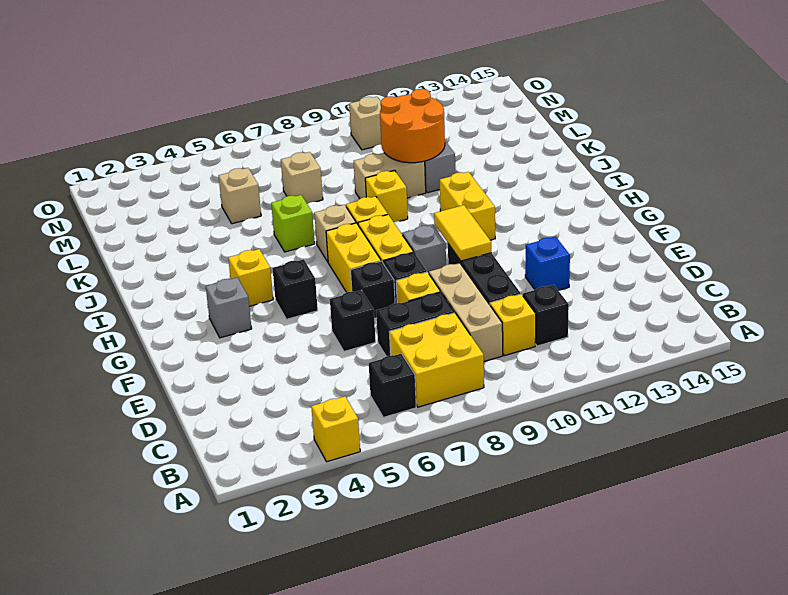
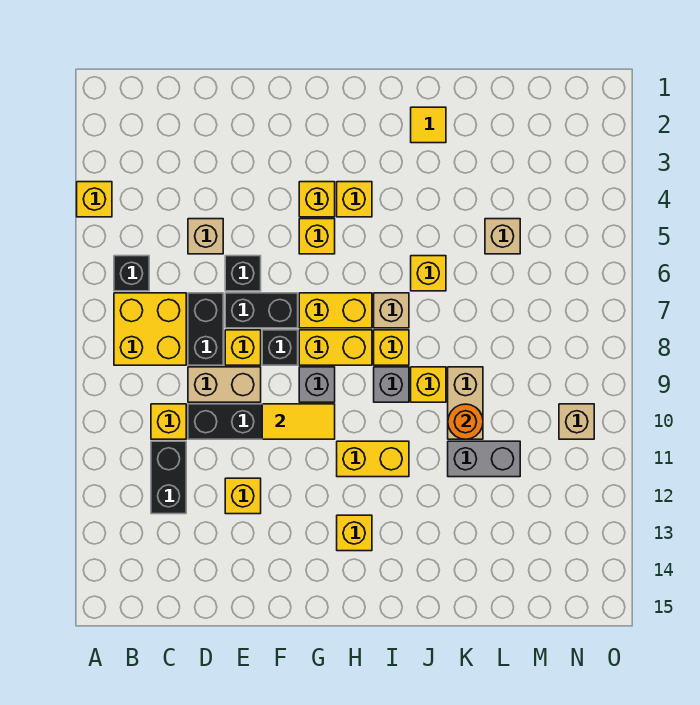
tan 1x3 brick [429,263,503,361] -> tan 1x2 brick [188,367,261,402]
black 1x1 brick [523,285,569,346] -> black 1x2 brick [151,441,186,514]
blue 1x1 brick [525,237,570,290] -> yellow 1x1 brick [225,478,261,514]
black 1x1 brick [350,261,395,319] -> black 1x2 brick [225,293,298,328]
grey 1x1 brick [206,278,252,338] -> grey 1x1 brick moved to [374,367,409,402]
none -> yellow 1x1 brick [299,182,335,217]
black 1x1 brick [273,259,318,319] -> yellow 1x1 brick [299,219,335,254]
none -> yellow 1x1 brick [337,515,372,551]
none -> yellow 1x1 tile [411,107,446,143]
lime 1x1 brick [271,195,315,252] -> yellow 1x1 brick [411,256,446,291]
orange 2x2 round brick [380,89,445,163] -> orange 1x1 round brick [448,404,483,439]
tan 1x1 brick [281,152,323,204] -> tan 1x1 brick moved to [188,219,223,254]

